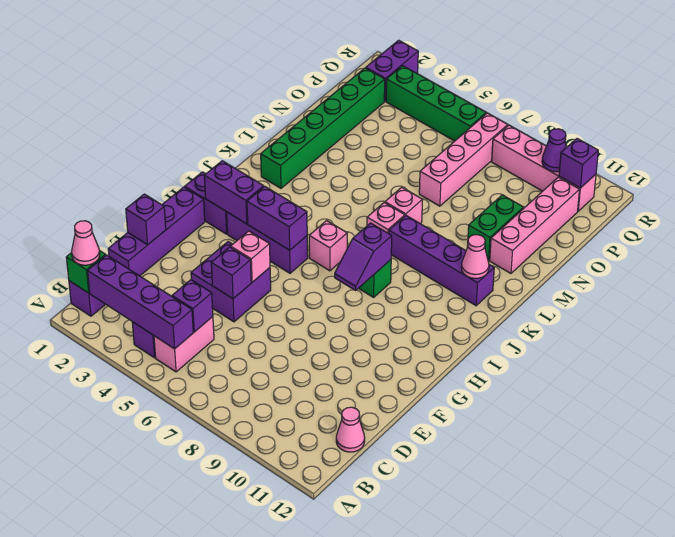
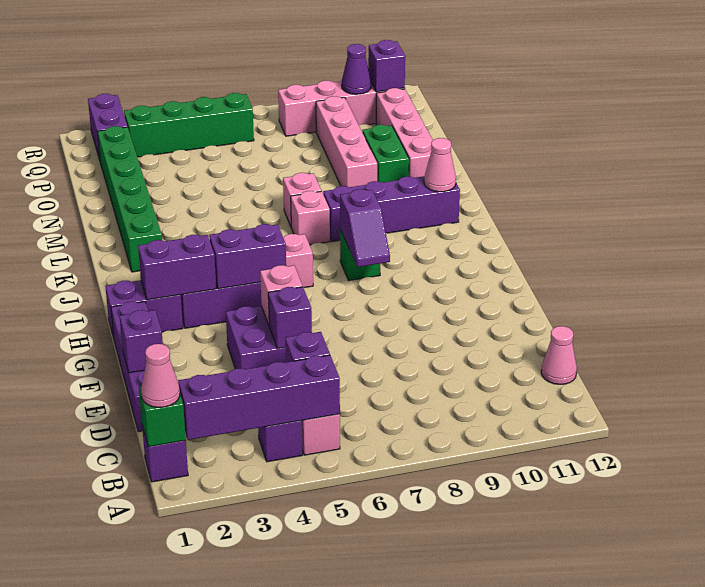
pink 1x4 brick [419,113,508,206] -> pink 1x4 brick moved to [316,96,377,187]

